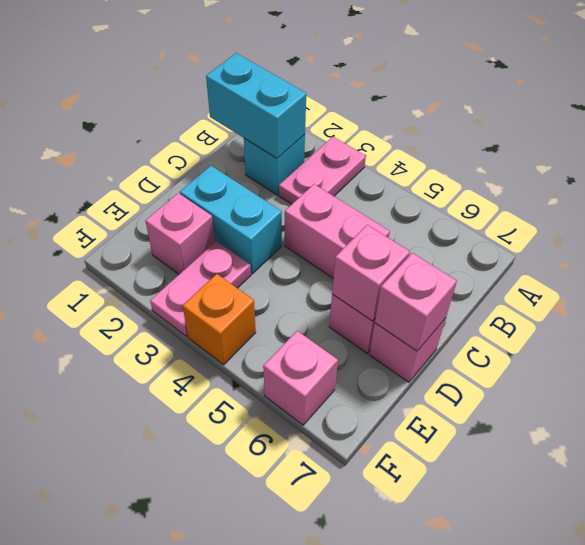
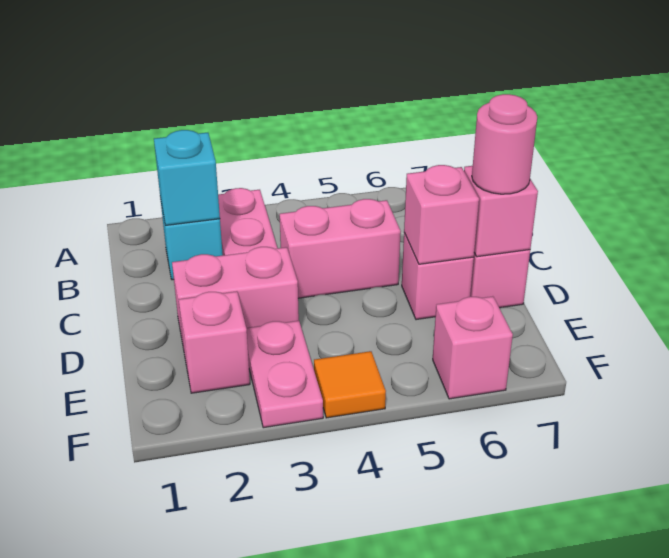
cyan 1x2 brick [206,53,306,158] -> cyan 1x1 brick [154,130,220,226]
cyan 1x2 brick [180,166,282,274] -> pink 1x2 brick [172,247,299,349]
none -> pink 1x1 round brick [472,94,537,194]
orange 1x1 brick [183,274,256,365] -> orange 1x1 tile [314,351,386,418]

